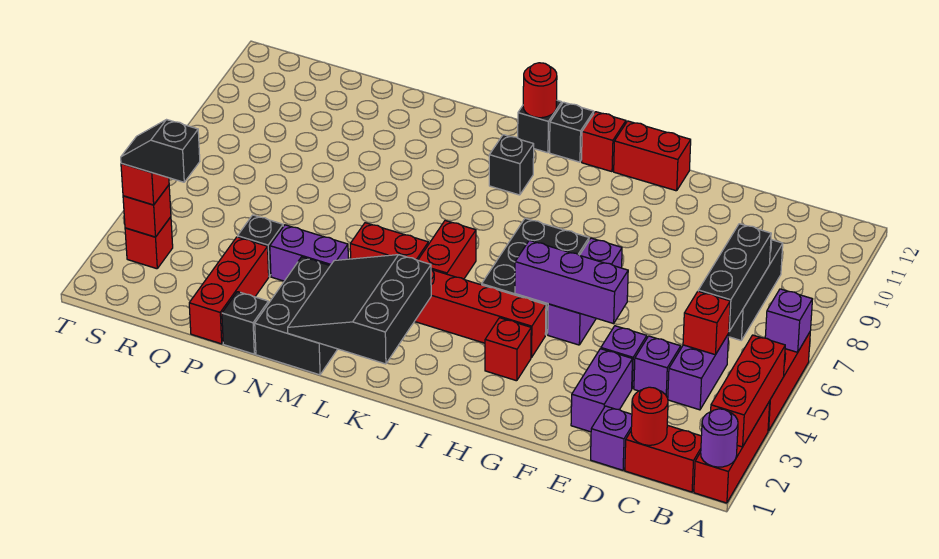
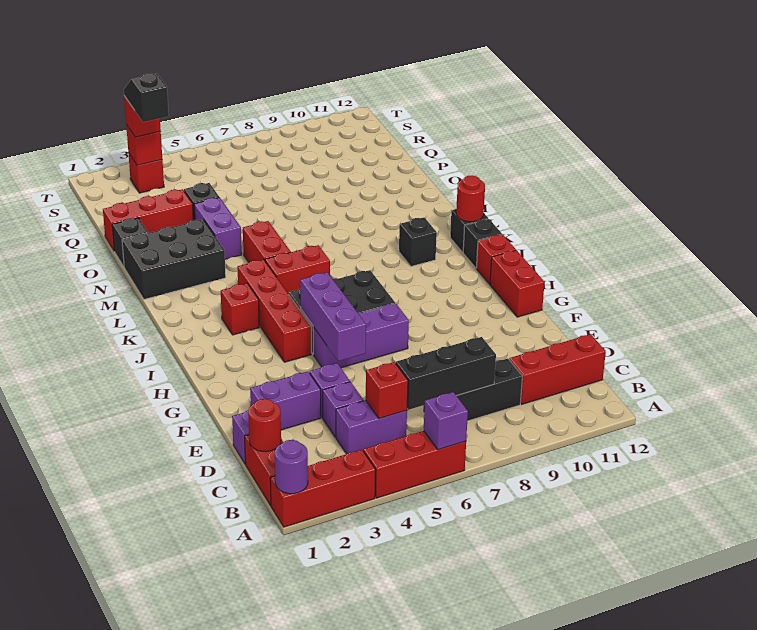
red 1x3 brick [711,335,785,447] -> red 1x3 brick moved to [509,334,606,404]
red 1x1 brick [485,318,531,381] -> red 1x1 brick moved to [221,283,259,335]
black 3x3 slope [288,255,431,364] -> none

